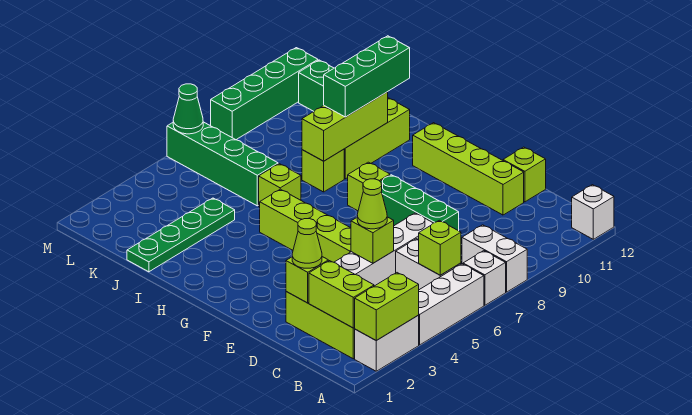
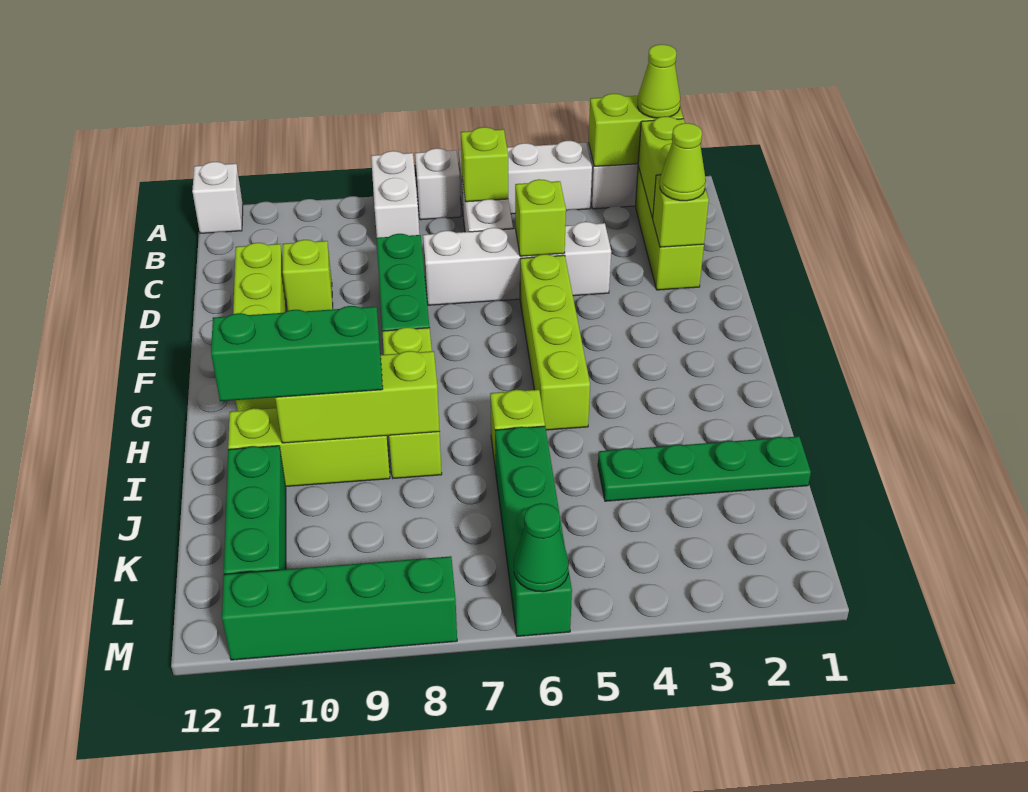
lime 1x1 cone [357,179,387,229] -> lime 1x1 cone moved to [638,44,680,118]
lime 1x1 brick [503,147,546,202] -> lime 1x1 brick moved to [283,240,333,311]

